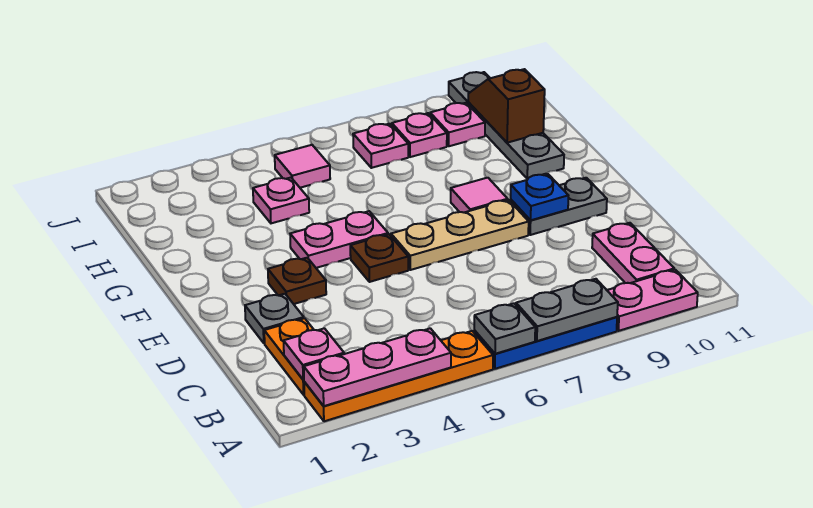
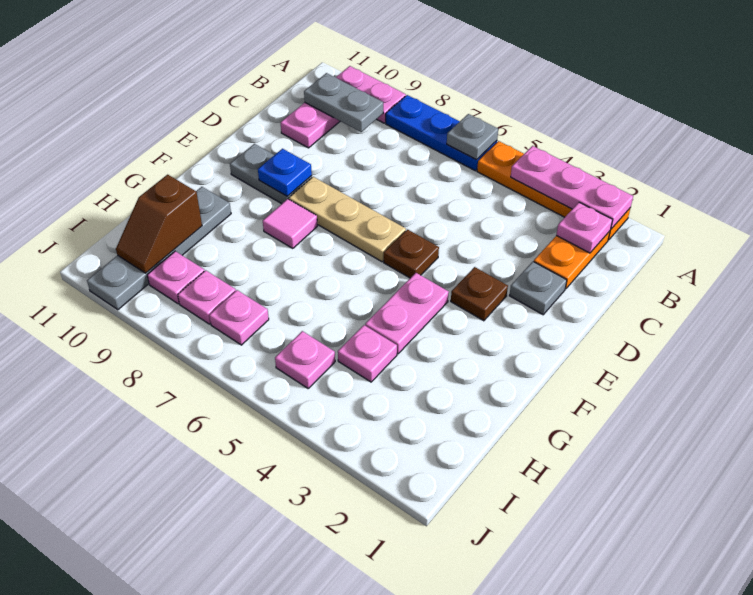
grey 1x2 plate [516,279,618,341] -> grey 1x2 plate moved to [304,73,383,132]
pink 1x2 plate [290,211,388,268] -> pink 1x2 plate turned to [365,273,449,354]
pink 1x1 tile [275,145,330,188] -> pink 1x1 plate [275,331,335,388]

